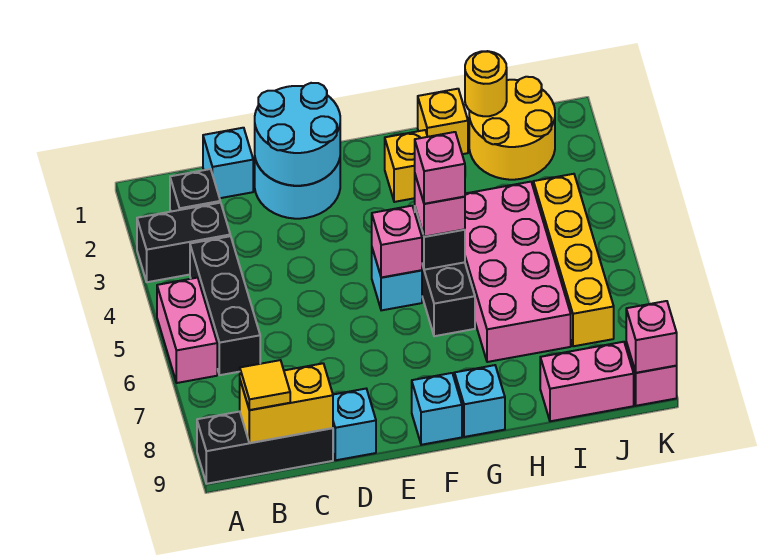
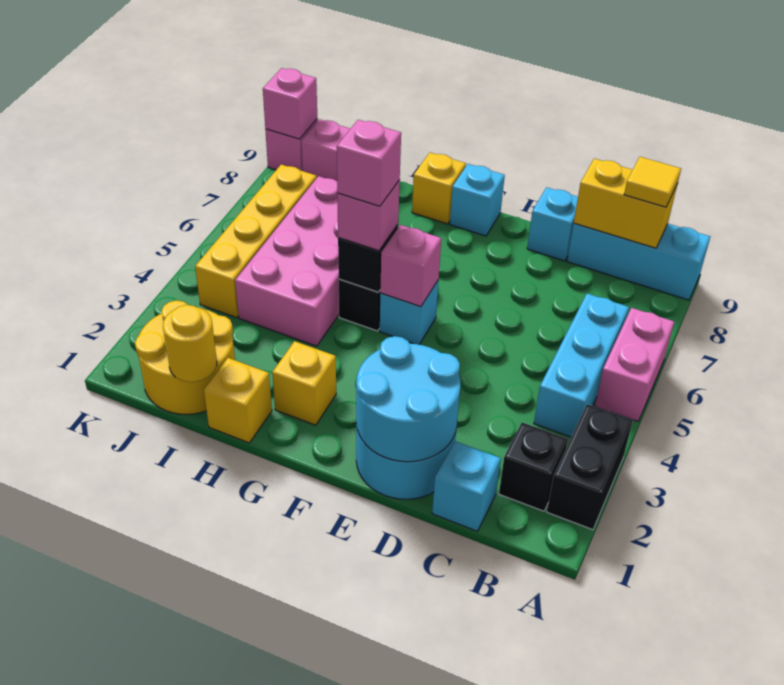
black 1x2 brick [137,203,230,282] -> black 1x2 brick turned to [547,404,633,530]
black 1x3 brick [197,412,333,484] -> cyan 1x3 brick [567,223,710,300]
black 1x3 brick [190,236,260,375] -> cyan 1x3 brick [534,294,629,437]
cyan 1x1 brick [454,365,505,437] -> yellow 1x1 brick [412,153,466,224]

